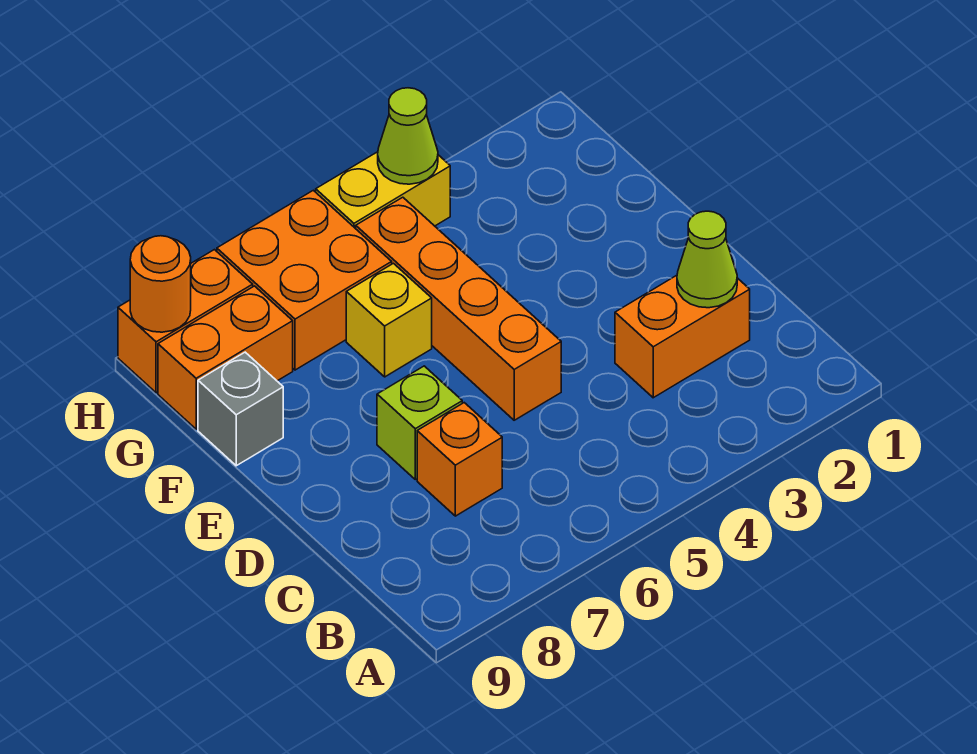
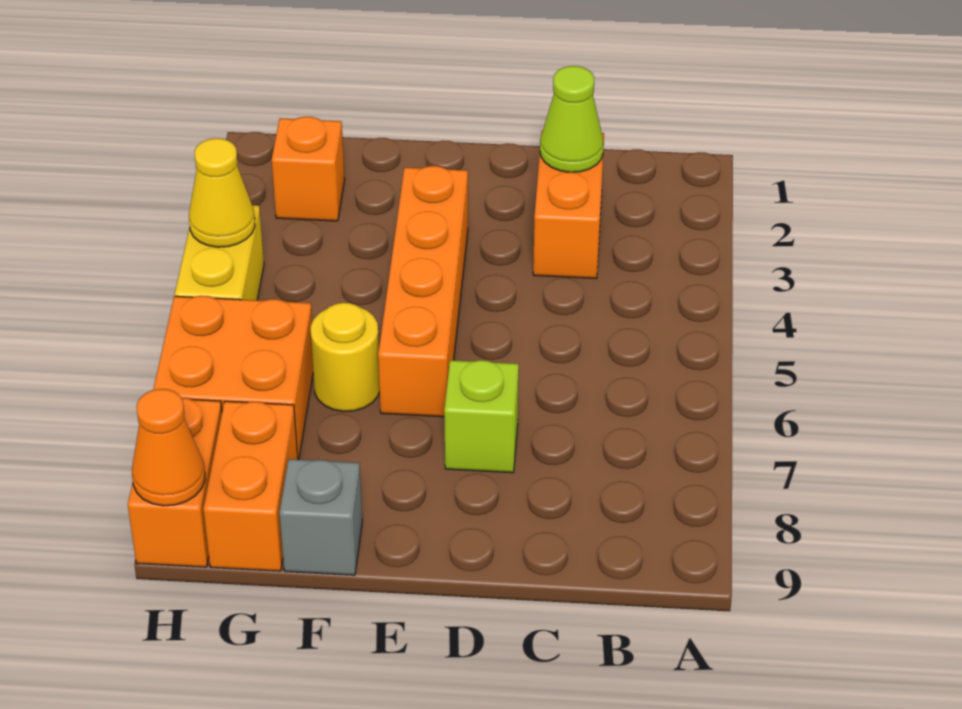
orange 1x1 brick [417,403,502,516] -> orange 1x1 brick moved to [272,117,345,221]
orange 1x4 brick [356,197,561,420] -> orange 1x4 brick turned to [378,166,468,417]
yellow 1x1 brick [346,263,432,377] -> yellow 1x1 round brick [311,303,380,412]
lime 1x1 cone [378,88,438,184] -> yellow 1x1 cone [189,138,255,247]
orange 1x1 round brick [130,236,191,332] -> orange 1x1 cone [132,389,205,506]

